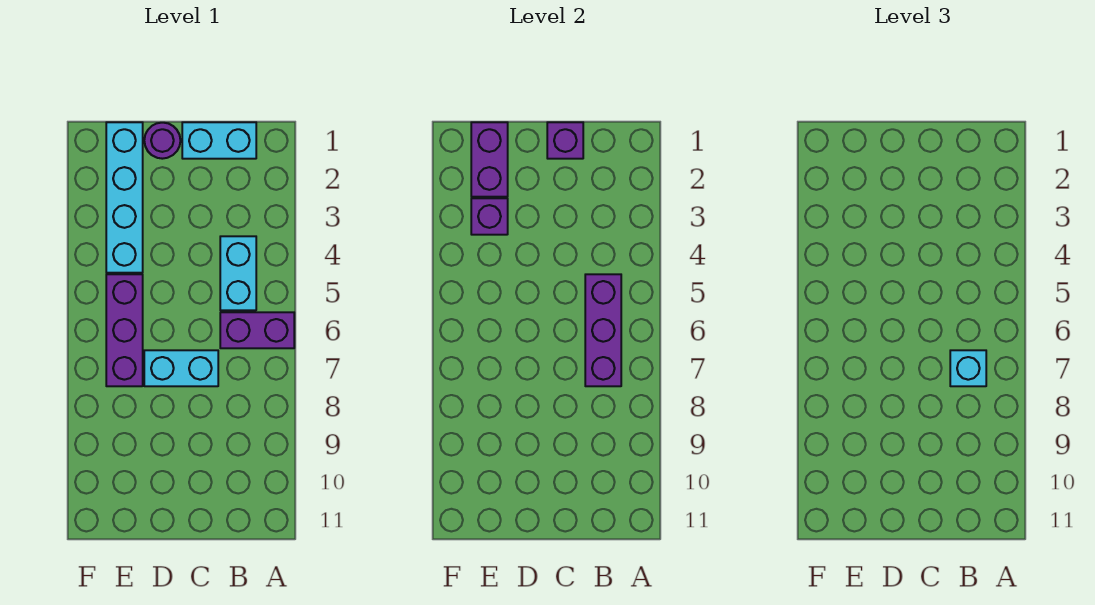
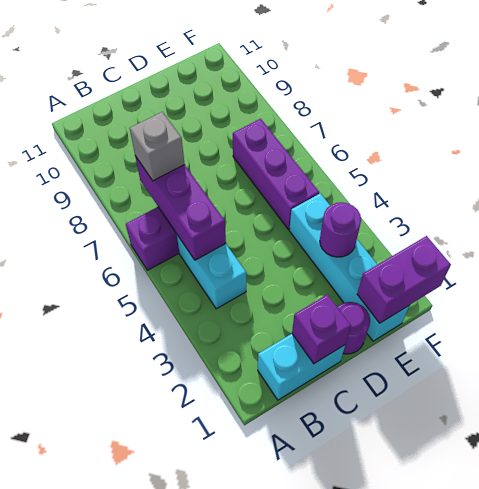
cyan 1x1 brick [950,350,986,386] -> grey 1x1 brick [130,112,185,181]
cyan 1x2 brick [144,350,218,386] -> none
purple 1x2 brick [471,122,508,197] -> purple 1x2 brick turned to [357,236,451,323]
purple 1x1 brick [471,198,508,235] -> purple 1x1 round brick [320,202,361,257]

